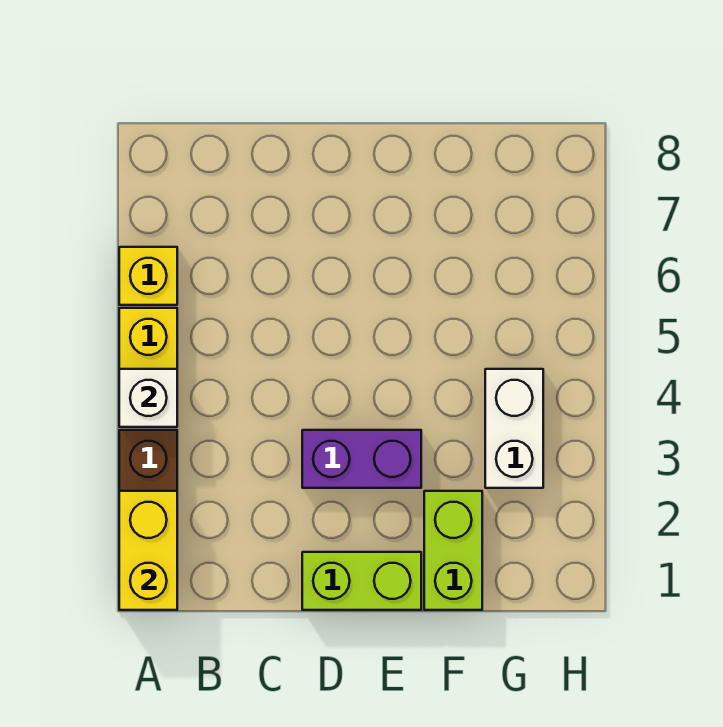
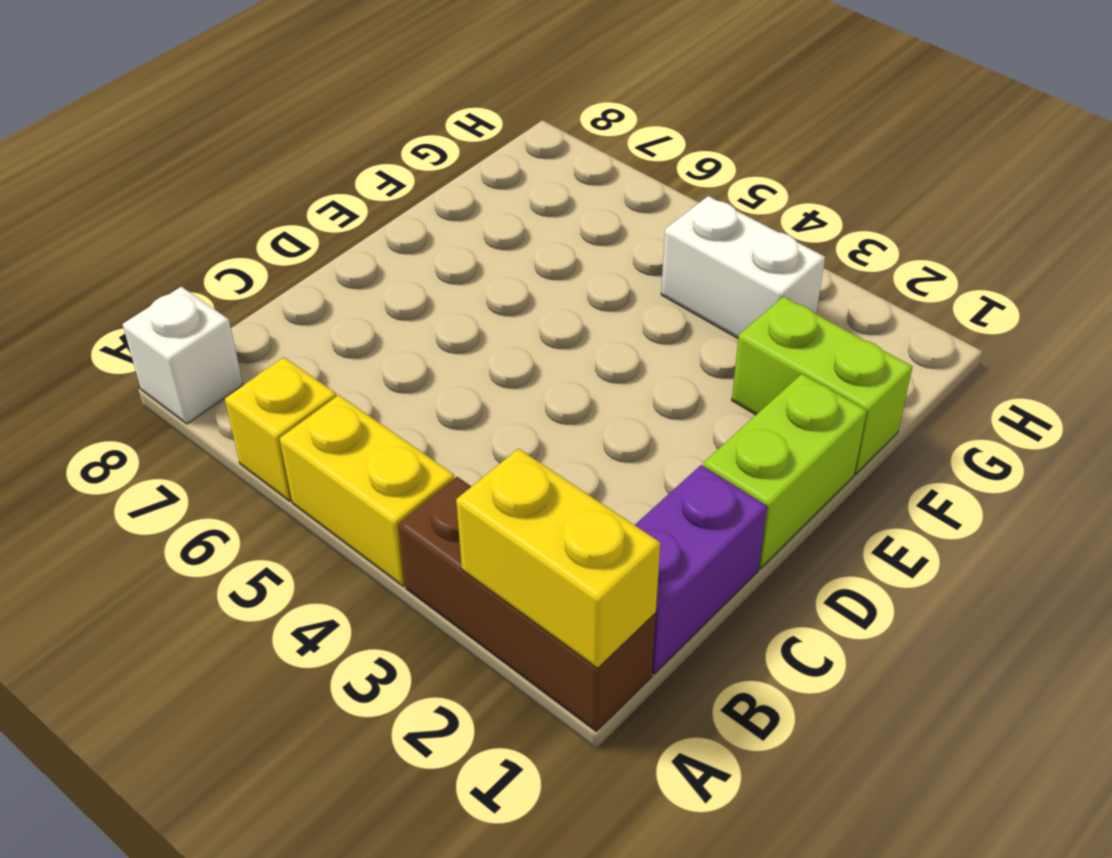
white 1x1 brick [119,369,177,427] -> white 1x1 brick moved to [122,287,243,424]
purple 1x2 brick [302,430,421,488] -> purple 1x2 brick moved to [635,465,767,674]

